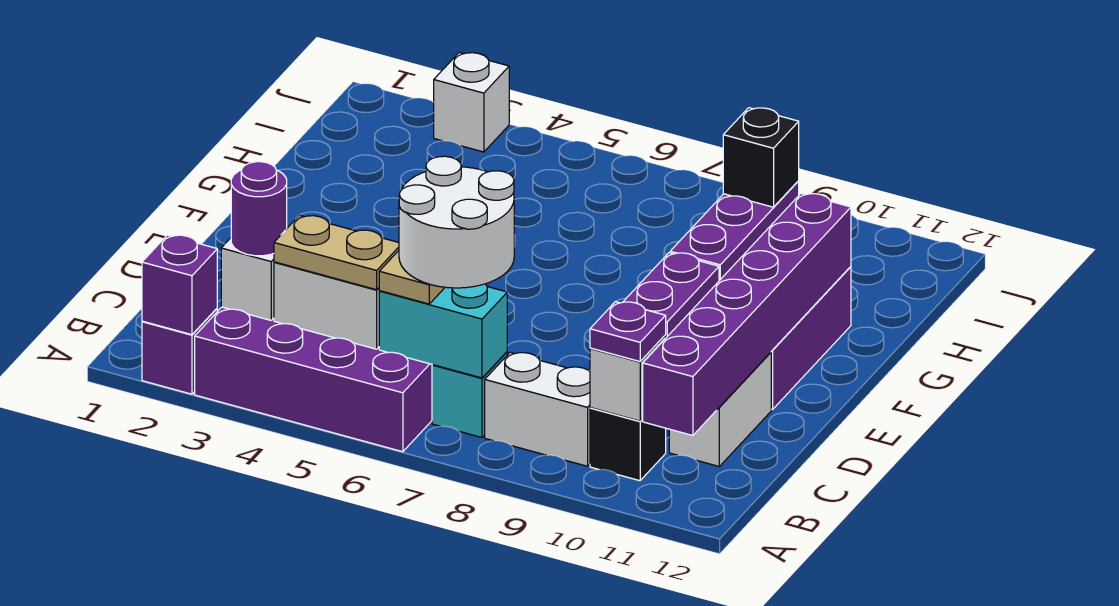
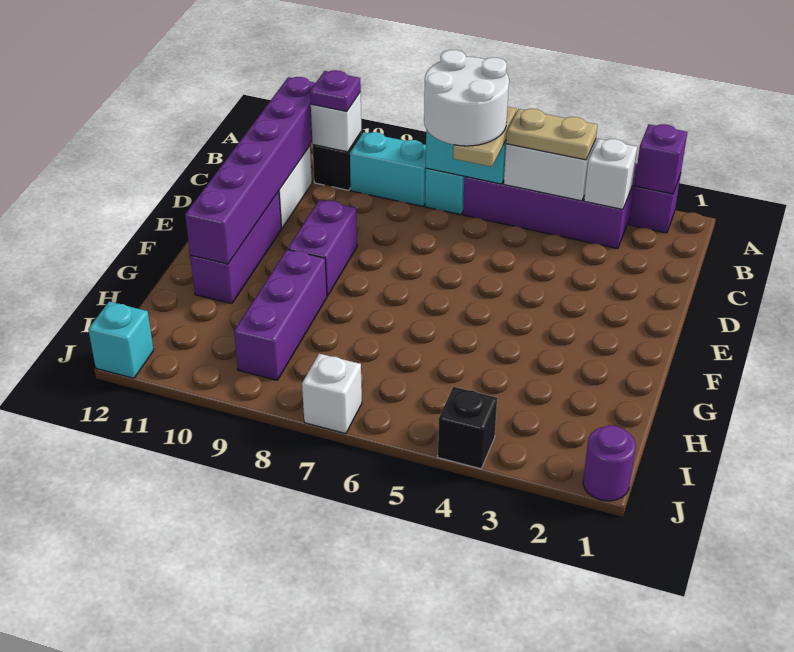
purple 1x1 round brick [231,162,287,256] -> purple 1x1 round brick moved to [583,425,636,501]
white 1x2 brick [485,352,590,466] -> cyan 1x2 brick [350,132,426,206]
black 1x1 brick [723,108,799,207] -> black 1x1 brick moved to [438,387,497,469]
white 1x1 brick [434,52,509,152] -> white 1x1 brick moved to [302,354,362,434]
none -> cyan 1x1 brick [88,302,154,378]

